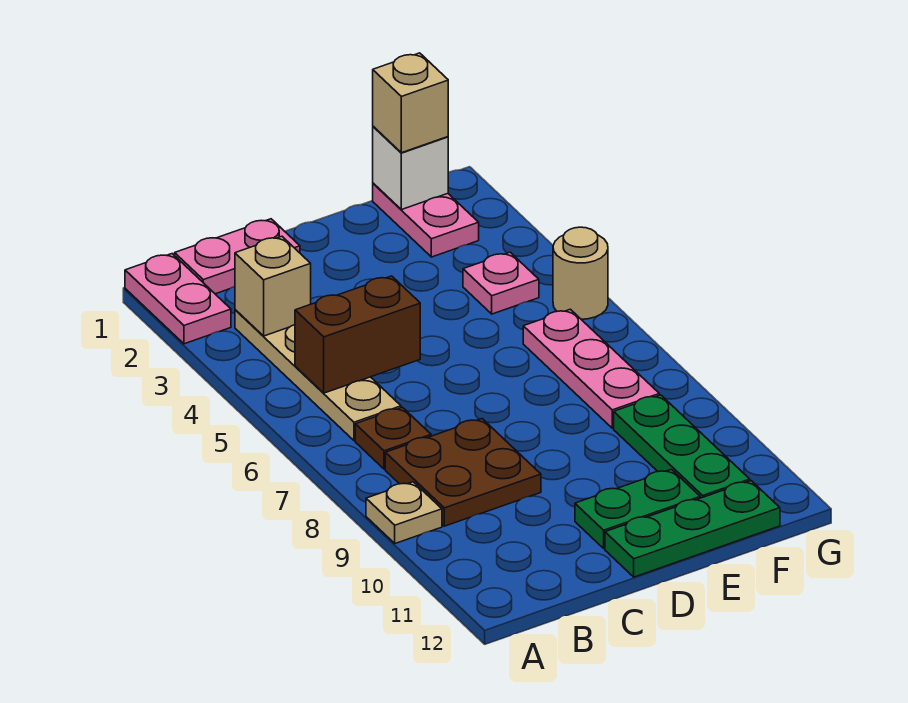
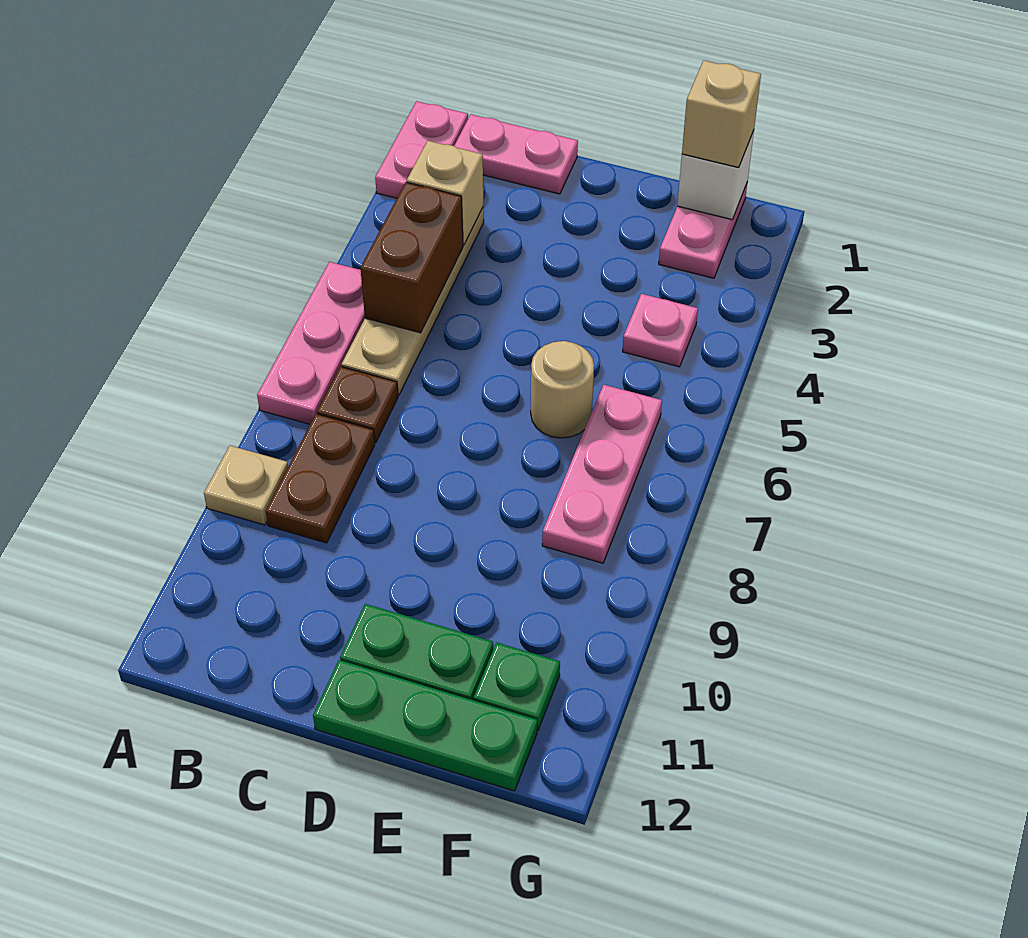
none -> pink 1x3 plate [257,262,365,424]
brown 1x2 brick [295,276,420,393] -> brown 1x2 brick turned to [360,182,463,333]
brown 2x2 plate [385,419,541,526] -> brown 1x2 plate [266,414,375,543]
green 1x3 plate [614,395,750,498] -> green 1x1 plate [474,643,560,731]
tan 1x1 round brick [553,227,608,319] -> tan 1x1 round brick moved to [531,341,594,438]

